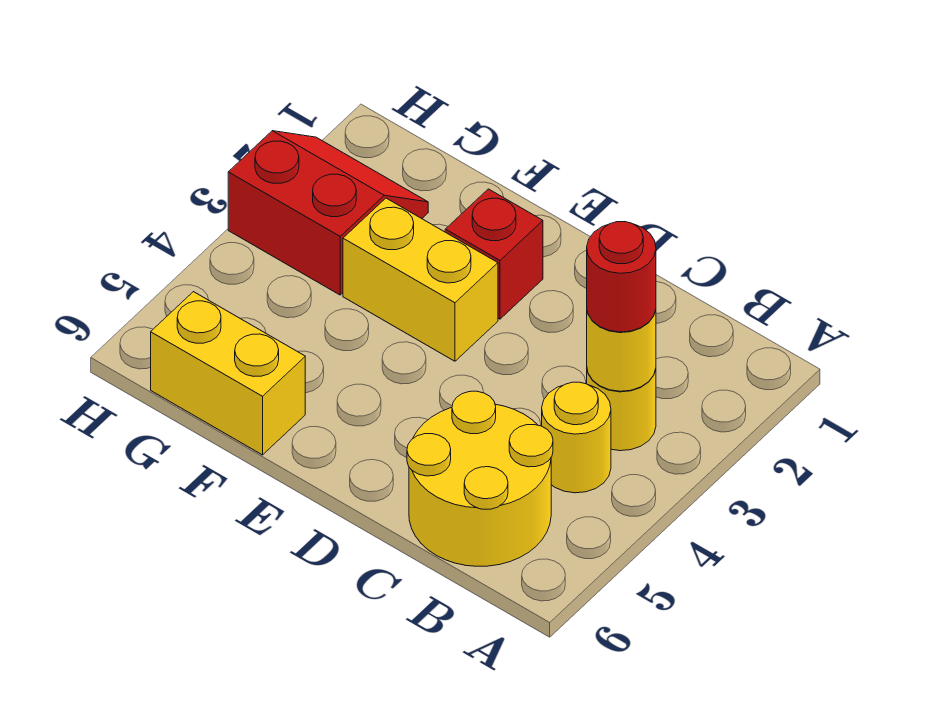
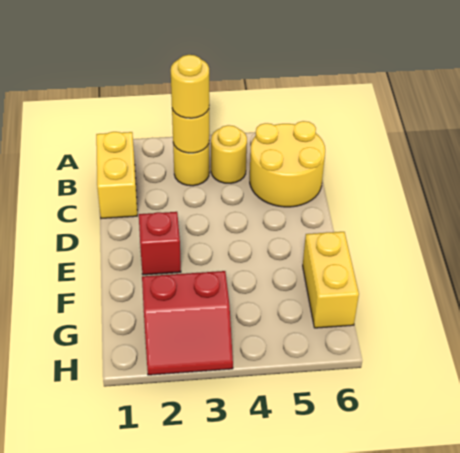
red 1x1 round brick [587,222,656,332] -> yellow 1x1 round brick [171,55,209,118]
yellow 1x2 brick [343,198,498,361] -> yellow 1x2 brick moved to [96,132,137,218]
red 2x2 slope [228,131,428,295] -> red 2x2 slope turned to [142,271,233,375]

